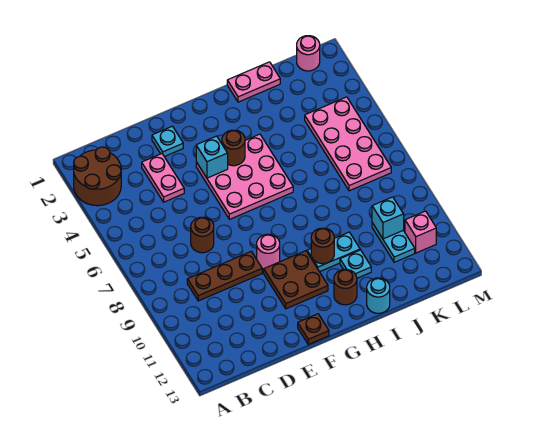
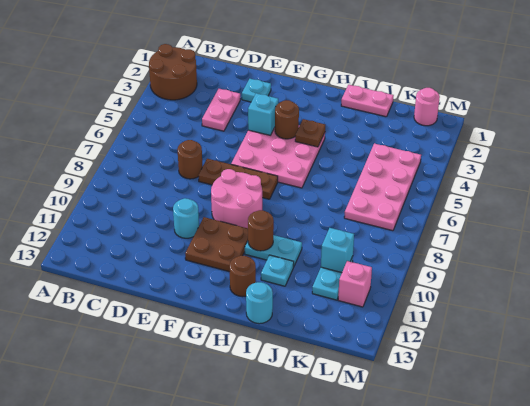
brown 1x3 plate [187,252,262,301] -> brown 1x3 plate moved to [198,159,278,199]
none -> cyan 1x1 round brick [173,198,199,238]
pink 1x1 round brick [257,234,280,269] -> pink 2x2 round brick [211,169,262,228]
brown 1x1 plate [298,314,329,345] -> brown 1x1 plate moved to [295,119,325,147]

